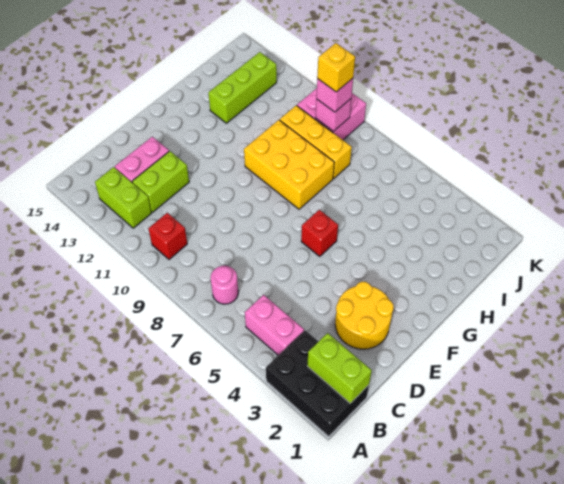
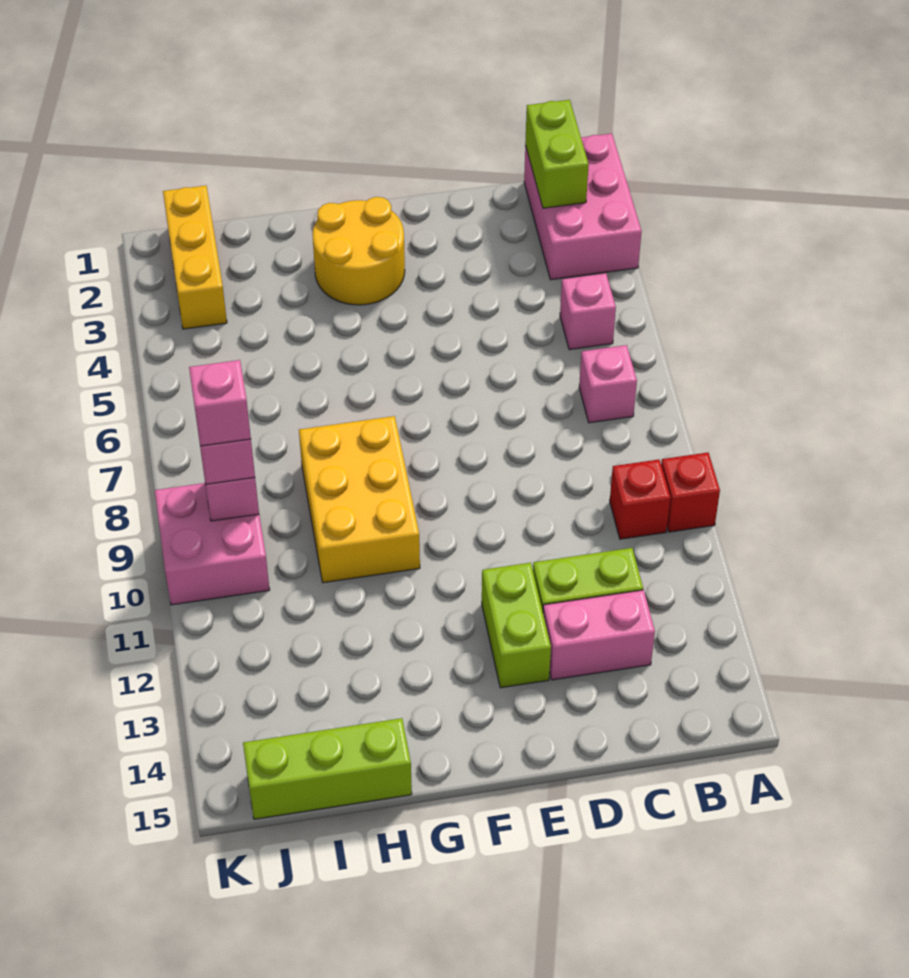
black 2x3 brick [266,330,369,437] -> pink 2x3 brick [524,134,642,280]
pink 1x2 brick [245,295,304,355] -> pink 1x1 brick [560,273,616,350]
pink 1x1 round brick [211,266,238,304] -> pink 1x1 brick [579,345,637,423]
lime 1x2 brick [95,167,152,228] -> lime 1x2 brick moved to [482,563,551,688]
yellow 2x2 round brick [335,282,394,349] -> yellow 2x2 round brick moved to [312,197,405,305]
red 1x1 brick [301,210,338,256] -> red 1x1 brick moved to [661,453,720,532]
lime 1x3 brick [209,52,277,123] -> lime 1x3 brick moved to [243,718,412,819]
yellow 1x3 brick [280,105,352,178] -> yellow 1x3 brick moved to [163,186,227,329]
yellow 1x1 brick [317,43,355,92] -> pink 1x1 brick [189,360,251,446]

